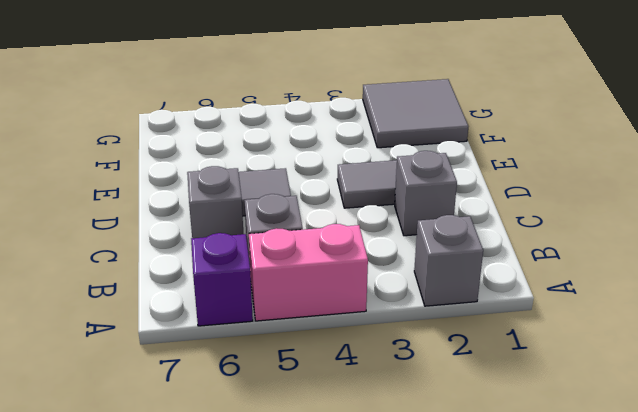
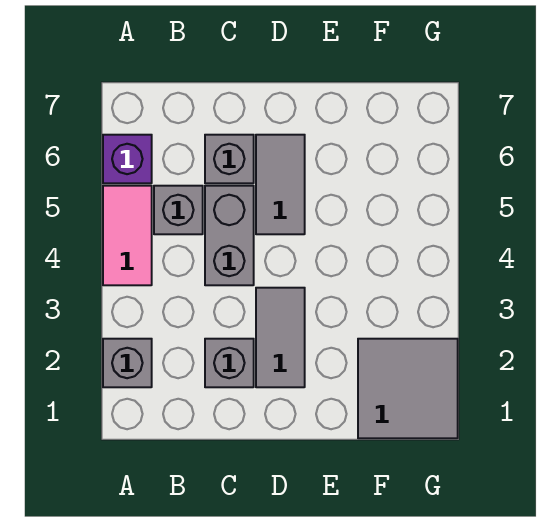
pink 1x2 brick [249,224,368,321] -> pink 1x2 tile [103,186,152,285]
none -> grey 1x2 brick [205,186,254,285]

